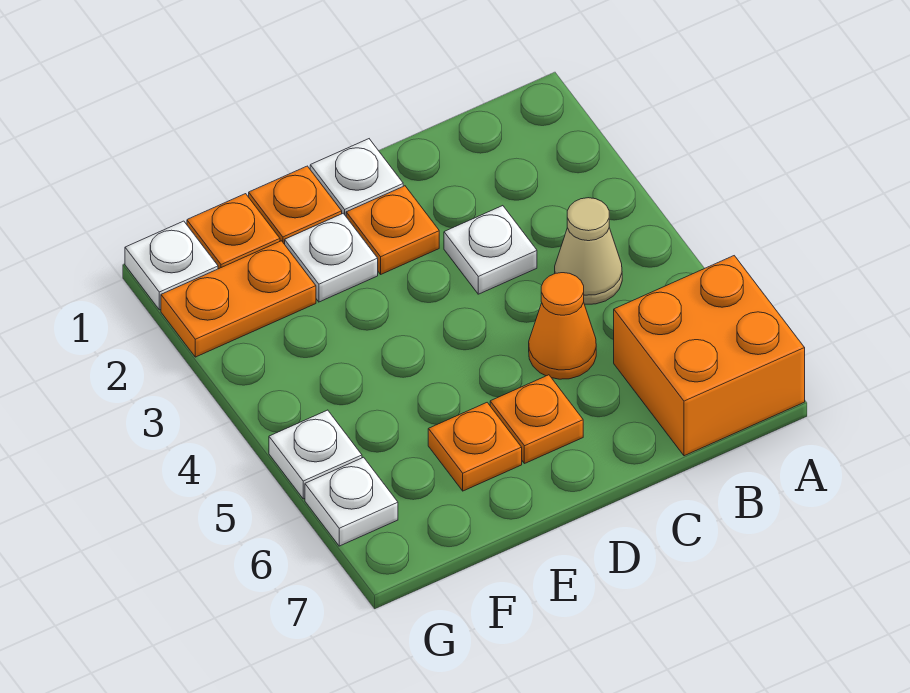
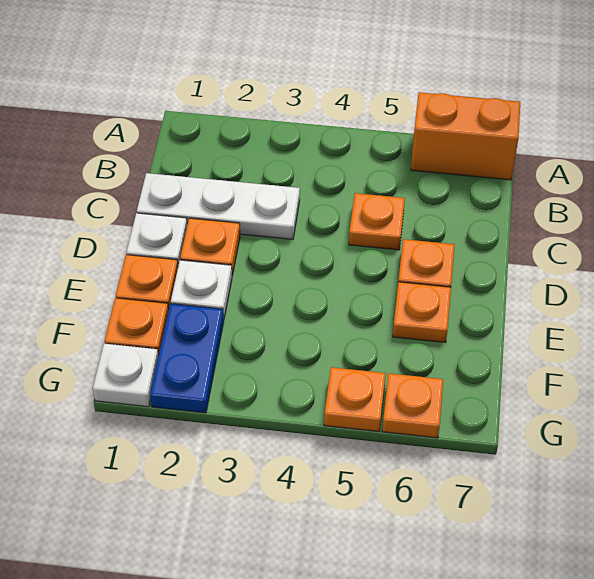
orange 2x2 brick [614,256,805,456] -> orange 1x2 brick [411,92,520,180]
tan 1x1 cone [555,198,622,304] -> none
white 1x1 plate [444,206,537,294] -> white 1x3 plate [137,173,300,239]
orange 1x1 cone [529,273,596,379] -> orange 1x1 plate [349,193,405,250]
orange 1x2 plate [161,241,316,357] -> blue 1x2 plate [150,304,224,413]
white 1x1 plate [269,410,362,499] -> orange 1x1 plate [324,367,386,432]
white 1x1 plate [305,457,398,546] -> orange 1x1 plate [382,373,443,438]

